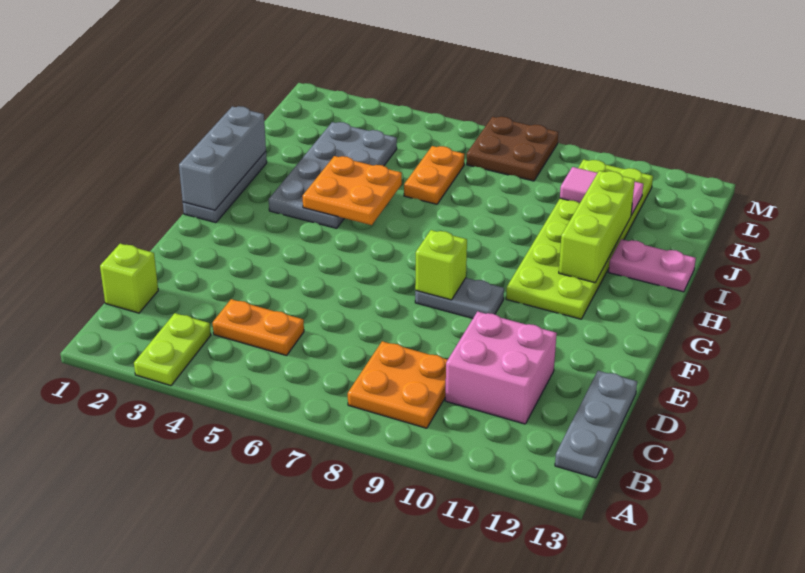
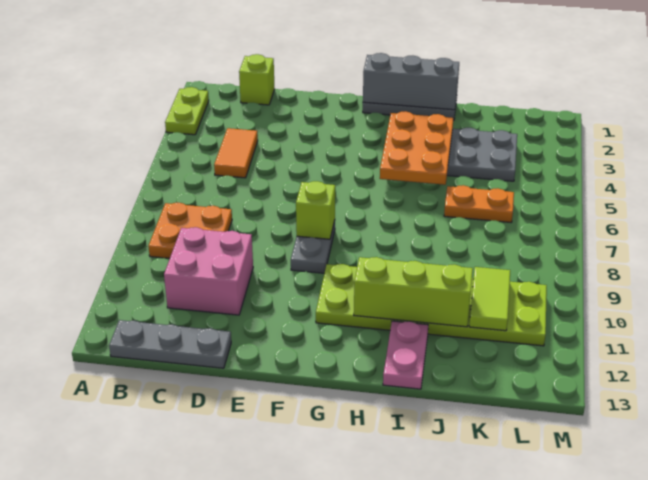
lime 1x2 plate [134,313,211,386] -> lime 1x2 plate turned to [165,87,209,135]
orange 1x2 plate [213,299,304,356] -> orange 1x2 tile [214,128,258,178]
orange 2x2 plate [303,156,402,225] -> orange 2x3 plate [380,111,453,185]
pink 1x2 tile [560,167,643,216] -> lime 1x2 tile [469,267,510,331]
brown 2x2 plate [466,117,559,181] -> none

